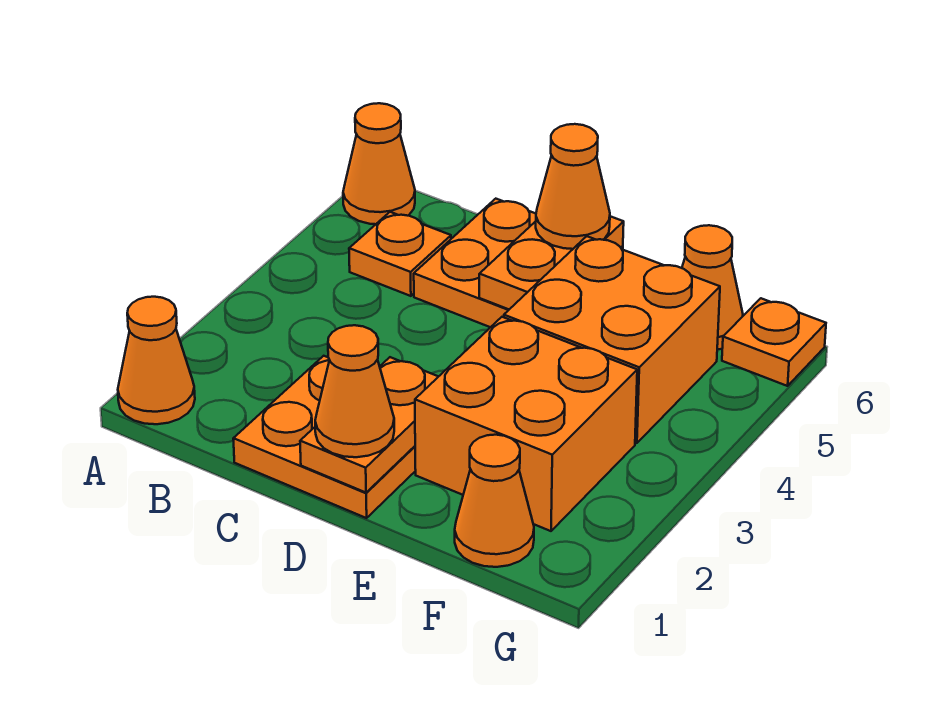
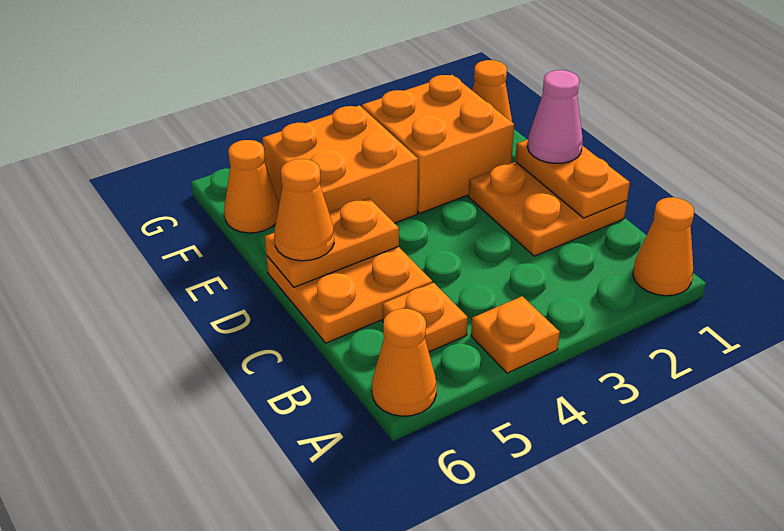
orange 1x2 plate [300,357,439,493] -> orange 1x2 plate turned to [515,140,630,218]
orange 1x1 cone [315,325,394,457] -> pink 1x1 cone [527,70,583,163]
orange 1x1 plate [722,298,826,386] -> orange 1x1 plate moved to [471,296,560,373]

